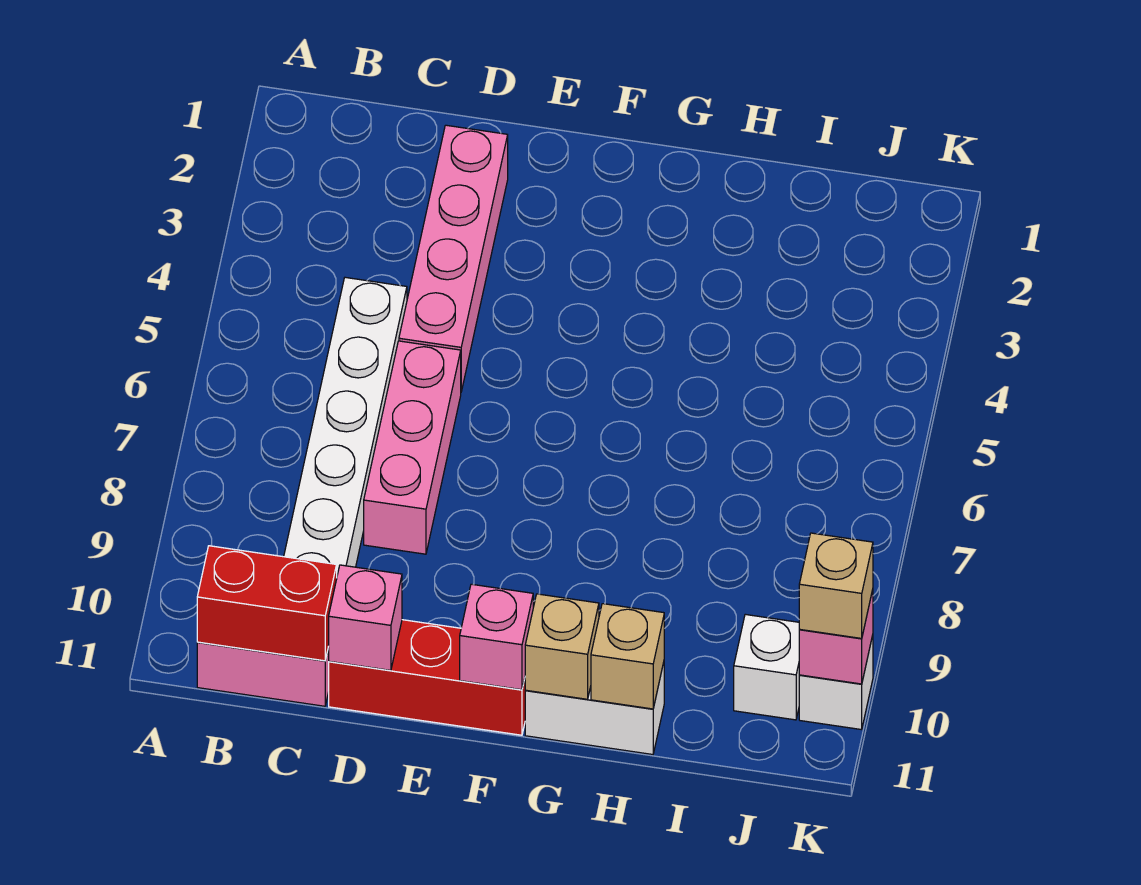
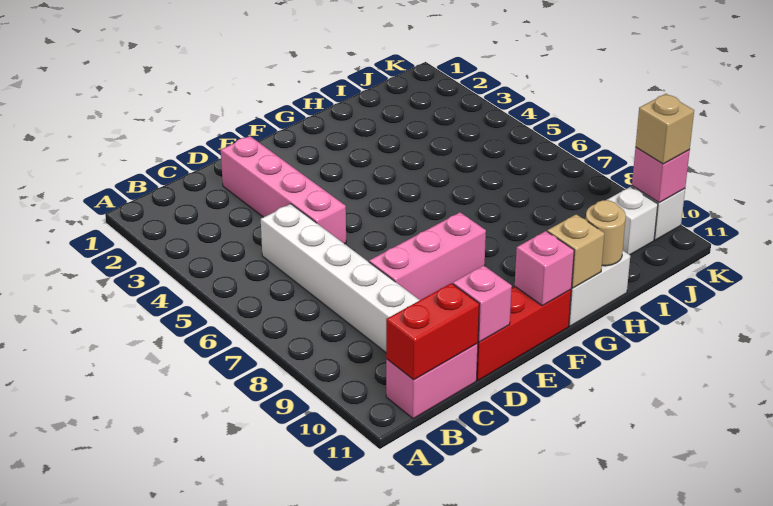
pink 1x3 brick [364,341,461,554] -> pink 1x3 brick turned to [369,212,486,300]
tan 1x1 brick [591,604,664,709] -> tan 1x1 round brick [586,200,626,266]

